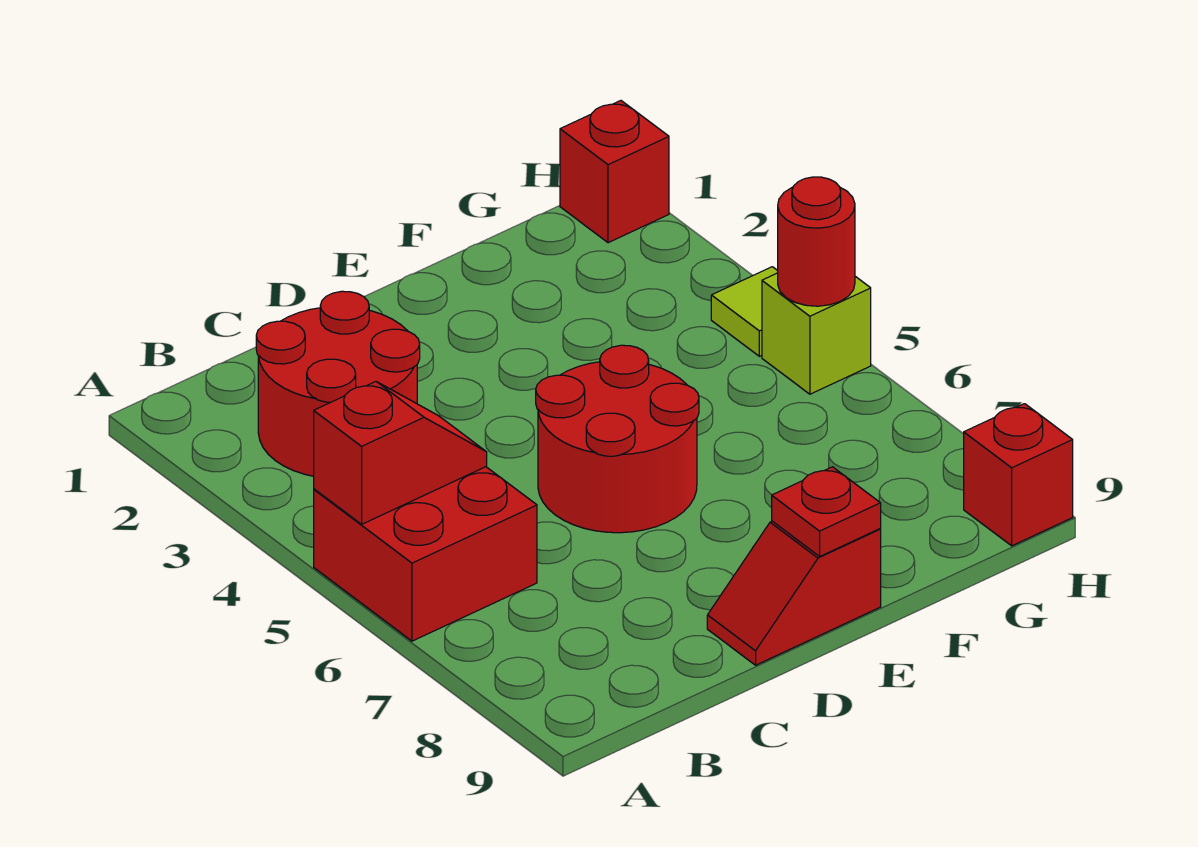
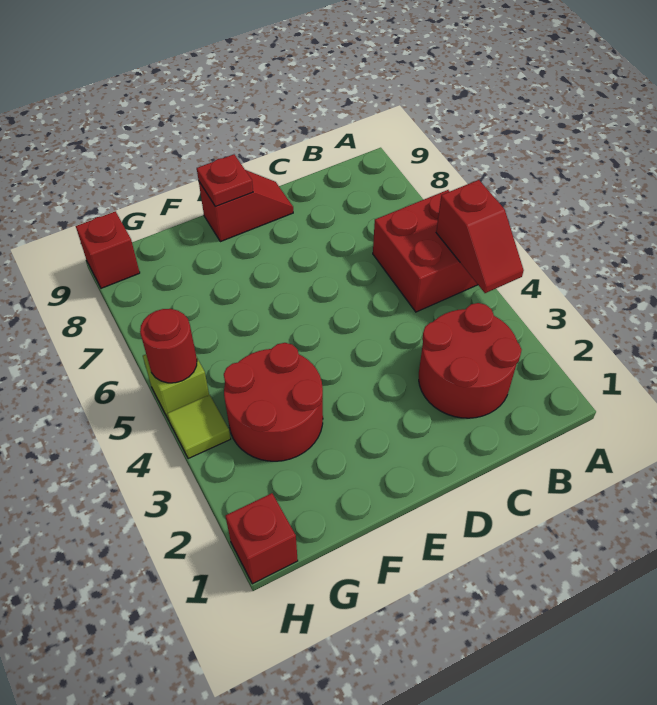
red 1x2 slope [314,382,487,524] -> red 1x2 slope turned to [436,180,524,293]
red 2x2 round brick [536,345,699,533] -> red 2x2 round brick moved to [224,343,323,461]

